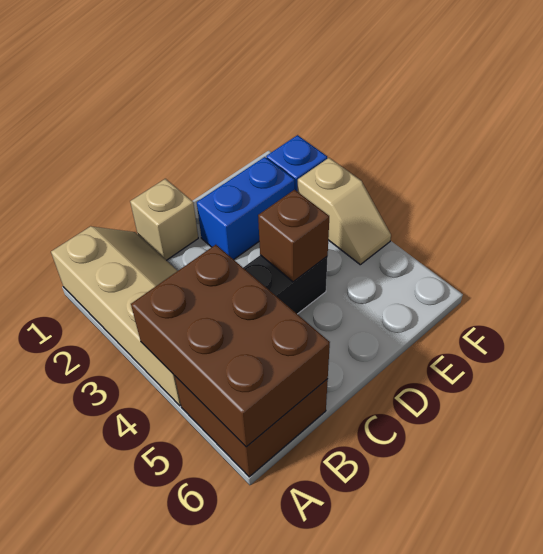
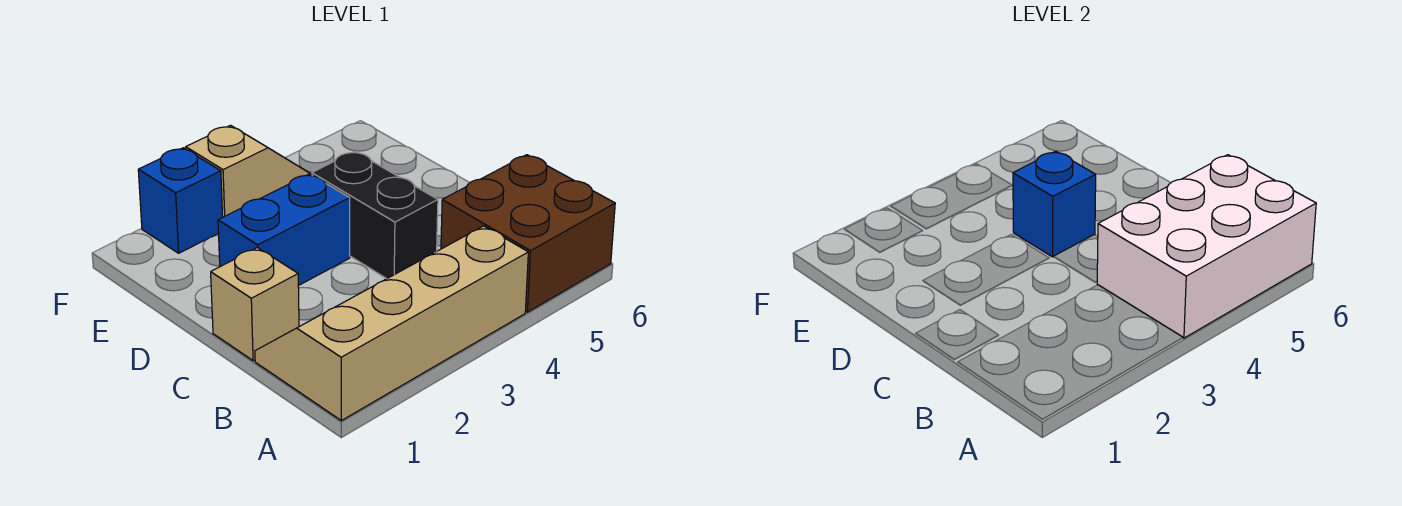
brown 2x3 brick [131,245,330,447] -> white 2x3 brick [1097,155,1316,338]
blue 1x2 brick [197,157,295,260] -> blue 1x2 brick turned to [218,174,350,286]
brown 1x1 brick [258,190,329,282] -> blue 1x1 brick [1013,151,1096,257]

